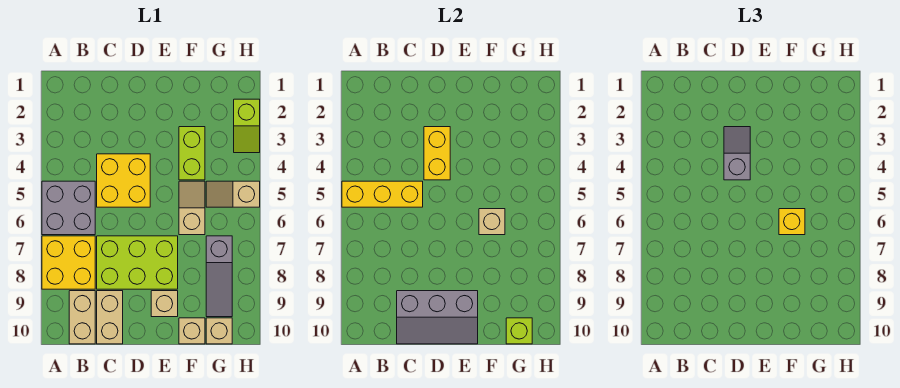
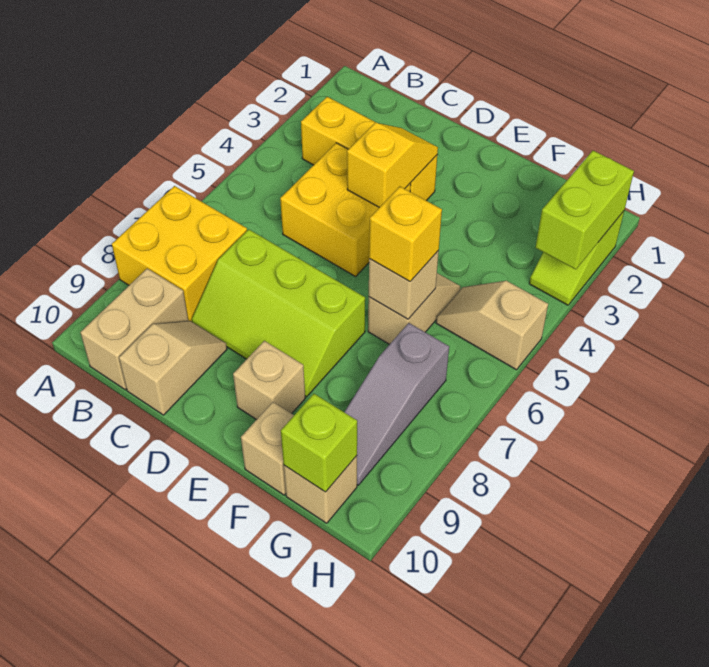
grey 2x2 brick [42,181,95,235] -> none
yellow 1x3 brick [342,181,423,207] -> yellow 1x3 brick moved to [301,97,437,201]
lime 2x3 brick [97,236,178,289] -> lime 2x3 slope [192,229,365,397]
tan 1x2 brick [97,291,123,344] -> tan 1x2 slope [119,321,227,415]
grey 2x3 slope [397,291,478,344] -> none
yellow 1x2 brick [424,127,450,180] -> yellow 1x2 slope [347,123,438,207]
grey 1x2 slope [724,127,750,180] -> none
lime 1x2 brick [179,127,205,180] -> lime 1x2 brick moved to [535,151,634,269]

